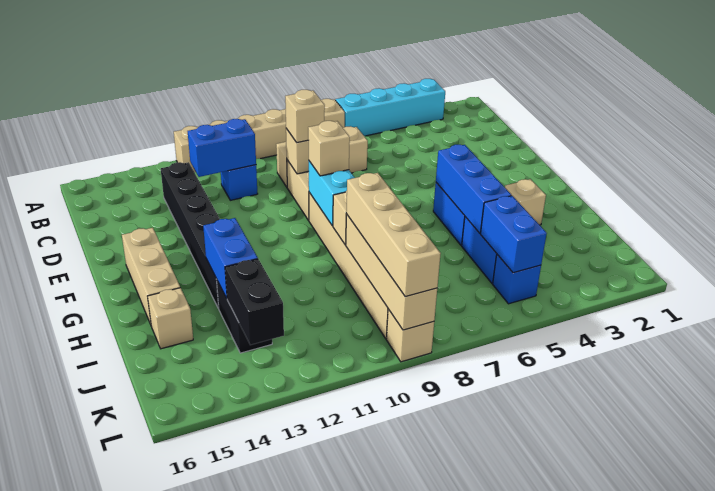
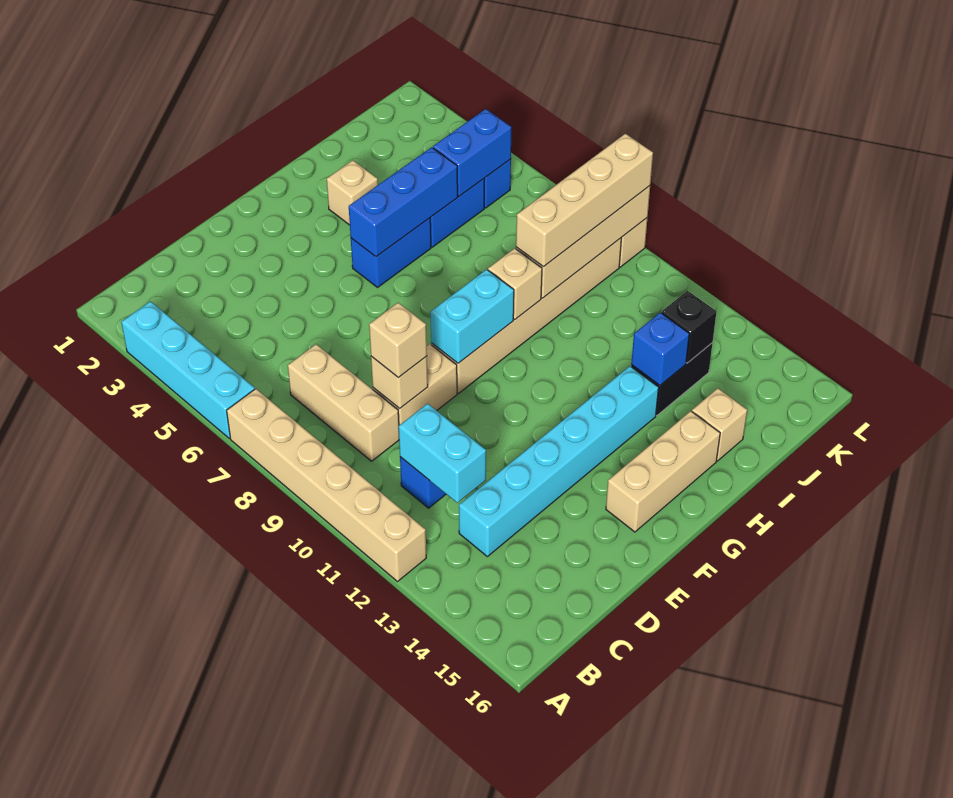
blue 1x2 brick [188,119,256,177] -> cyan 1x2 brick [399,404,486,503]
black 1x6 brick [161,162,220,308] -> cyan 1x6 brick [459,366,659,557]
tan 1x1 brick [308,121,350,176] -> none
blue 1x2 brick [203,218,258,298] -> blue 1x1 brick [631,313,689,385]
black 1x2 brick [225,259,284,345] -> black 1x1 brick [661,291,717,363]

